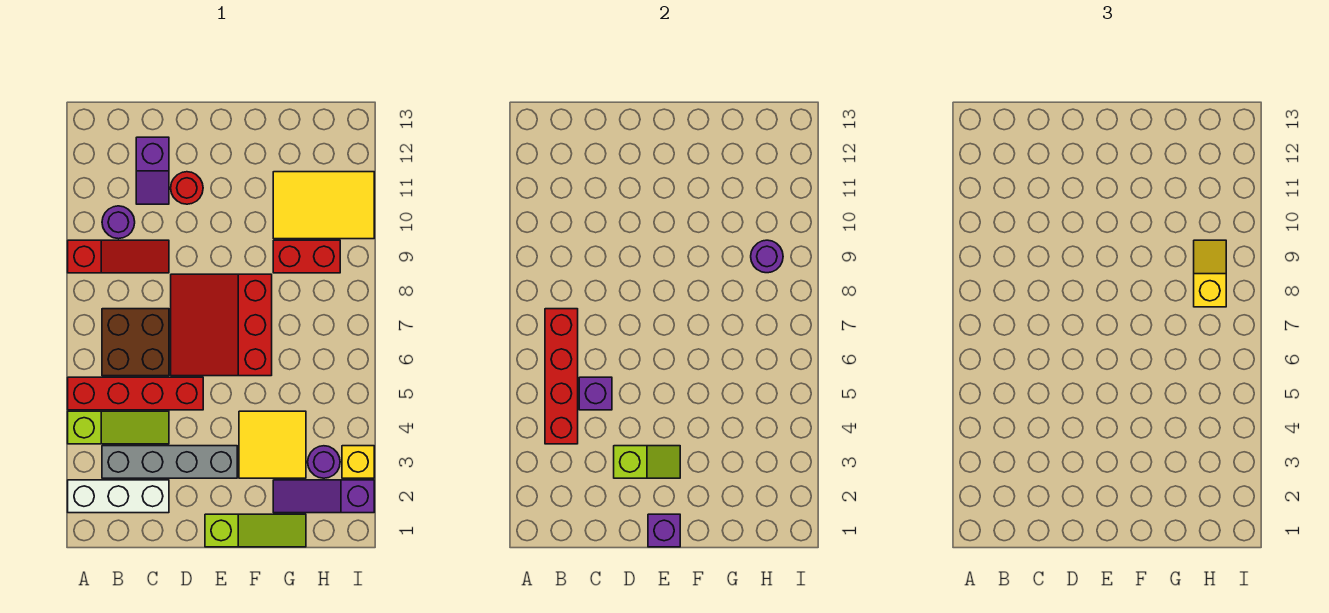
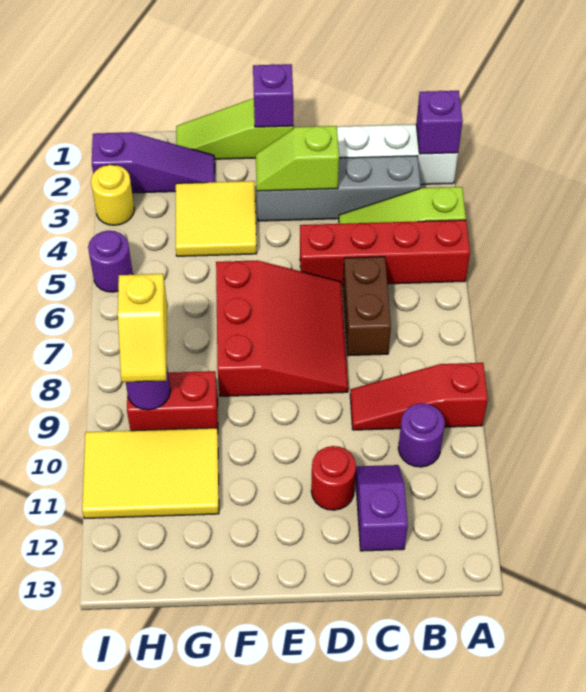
red 1x4 brick [545,309,578,444] -> none
brown 2x2 brick [102,309,169,376] -> brown 1x2 brick [343,257,391,356]
purple 1x1 brick [579,377,612,410] -> purple 1x1 brick moved to [416,91,463,154]
purple 1x1 round brick [308,446,340,478] -> purple 1x1 round brick moved to [88,231,133,292]
yellow 1x1 brick [342,446,374,478] -> yellow 1x1 round brick [91,165,134,225]

